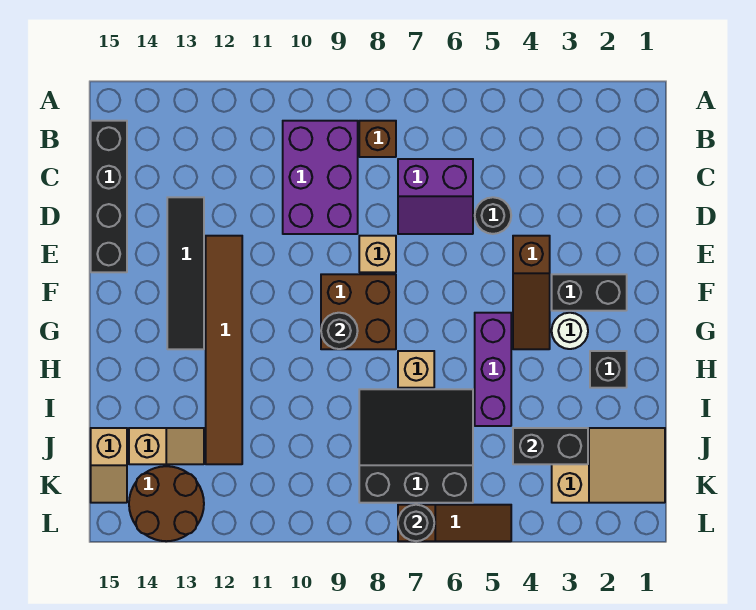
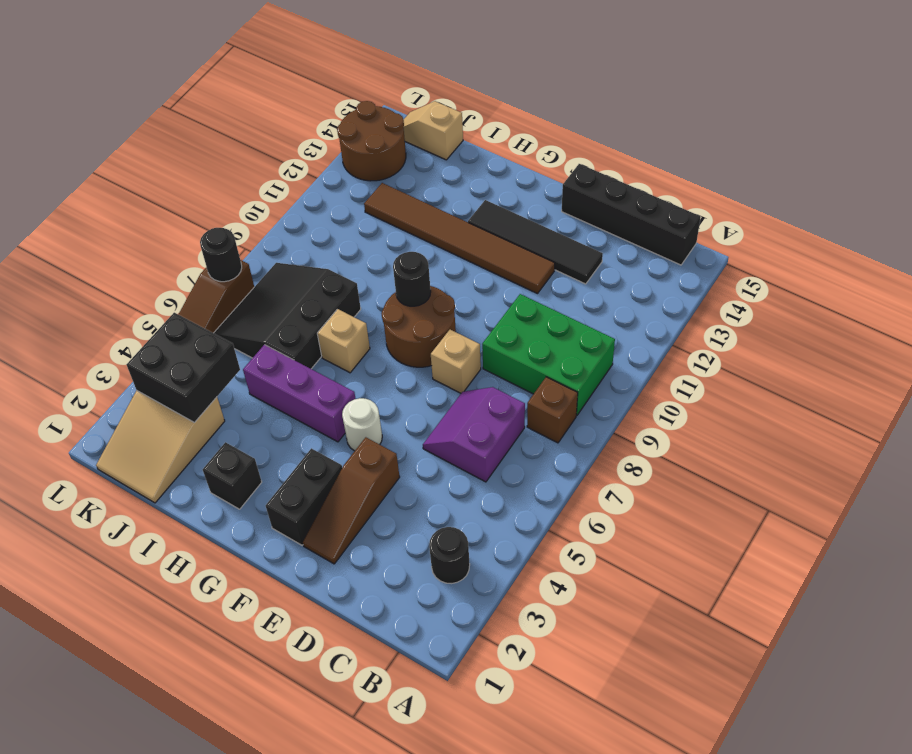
purple 2x3 brick [283,121,358,234] -> green 2x3 brick [482,294,615,416]
black 1x1 round brick [475,197,511,234] -> black 1x1 round brick moved to [429,527,470,584]
brown 1x3 slope [513,236,550,349] -> brown 1x3 slope turned to [303,437,400,564]
brown 2x2 brick [321,274,396,349] -> brown 2x2 round brick [381,286,456,367]
white 1x1 round brick [552,313,588,349] -> white 1x1 round brick moved to [342,398,382,451]
black 3x3 slope [359,389,473,503] -> black 3x3 slope turned to [214,263,361,369]
black 1x2 brick [513,428,588,464] -> black 2x2 brick [126,313,240,423]
tan 1x2 slope [129,428,204,464] -> none

